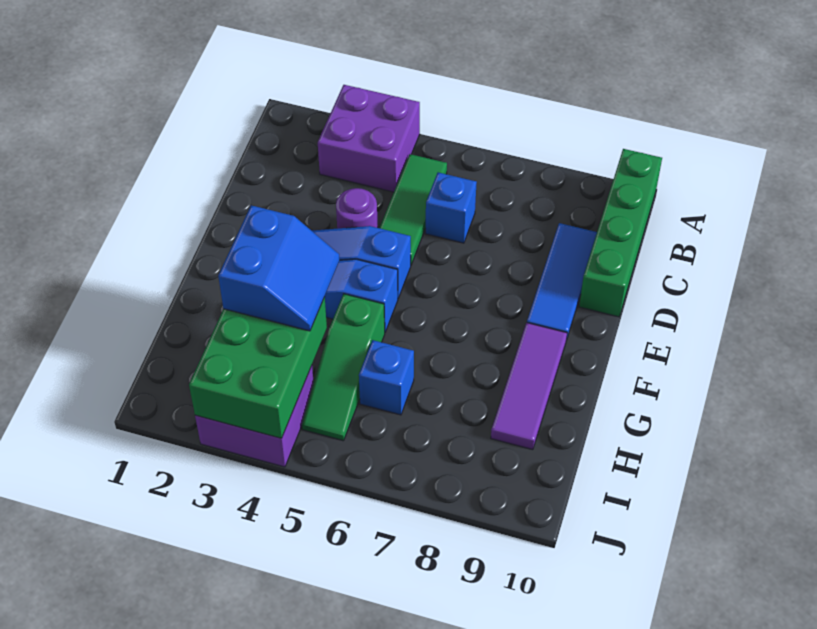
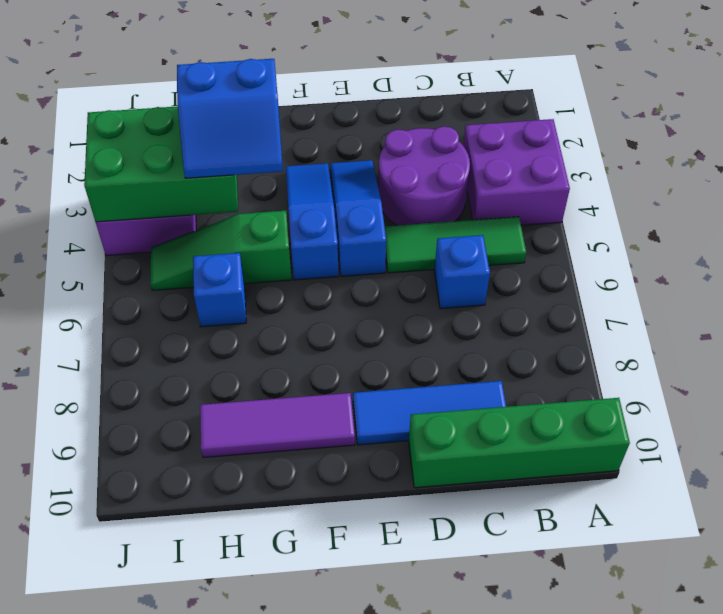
purple 1x1 round brick [336,188,378,229] -> purple 2x2 round brick [379,126,470,225]

